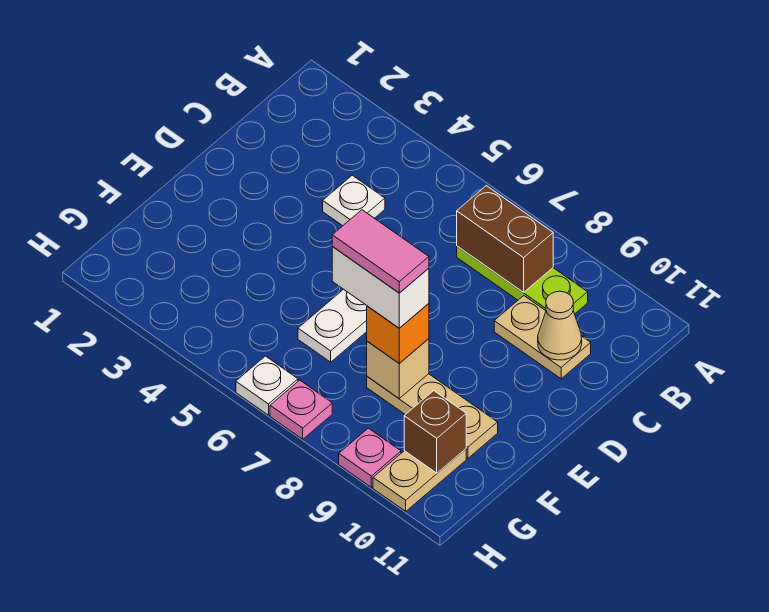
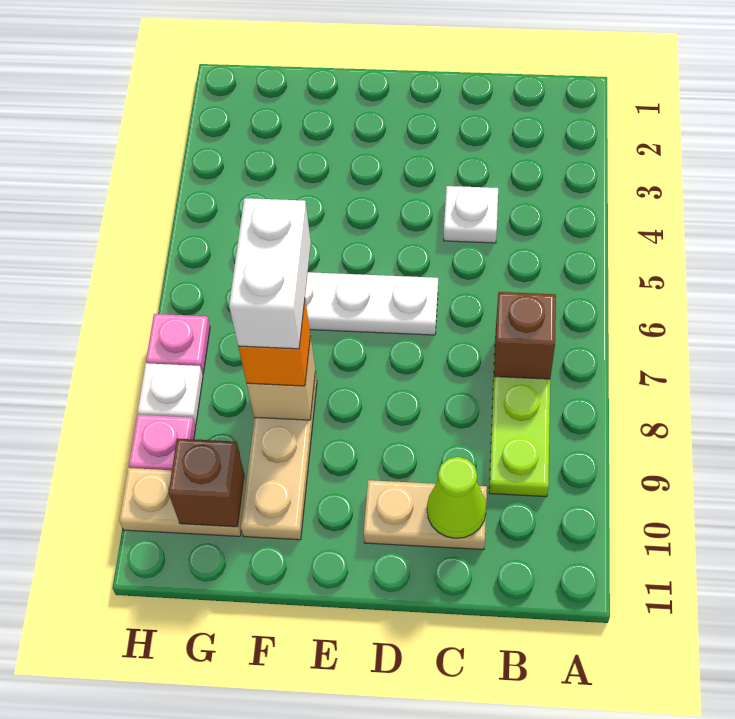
brown 1x2 brick [457,186,553,292] -> brown 1x1 brick [494,292,556,379]
tan 1x2 plate [494,296,591,379] -> tan 1x2 plate turned to [364,480,487,550]
tan 1x1 cone [538,291,582,360] -> lime 1x1 cone [427,457,486,538]
pink 1x2 tile [332,210,429,293] -> none
white 1x1 plate [236,356,298,415] -> white 1x1 plate moved to [137,363,203,425]

